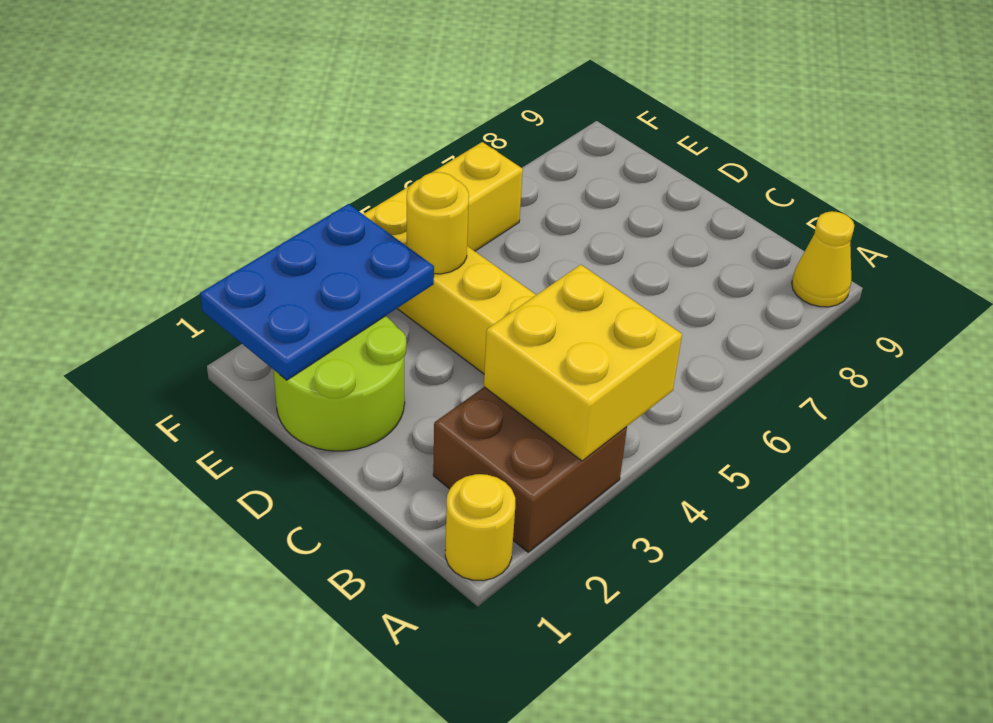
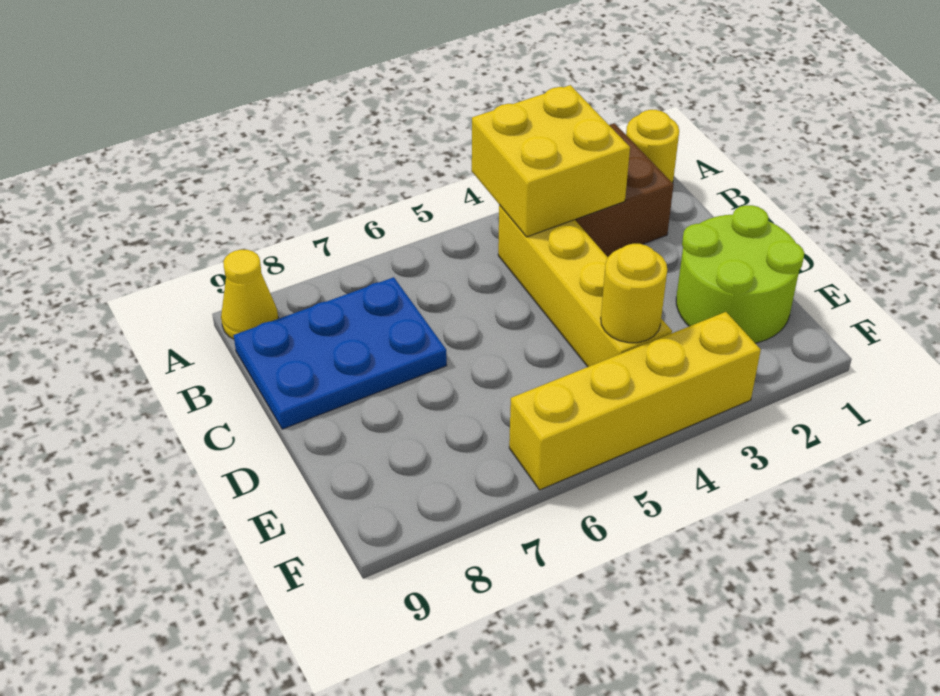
blue 2x3 plate [200,204,434,380] -> blue 2x3 plate moved to [234,277,447,429]

